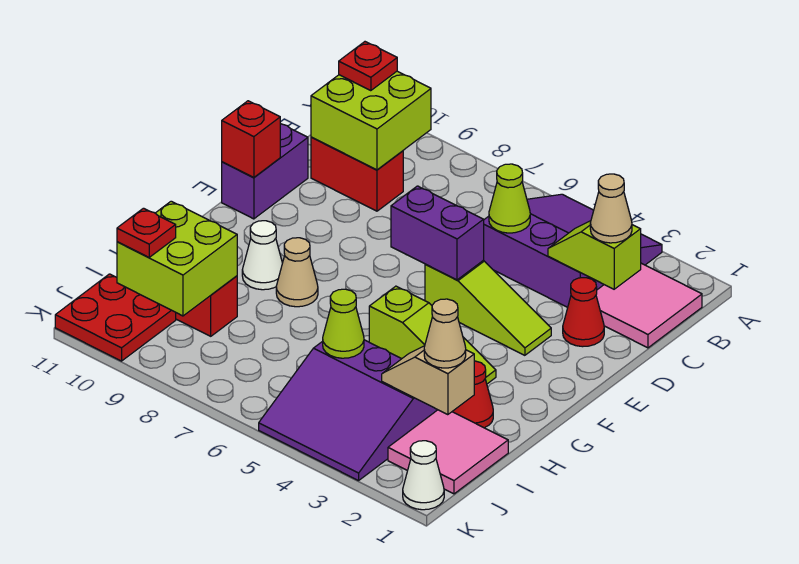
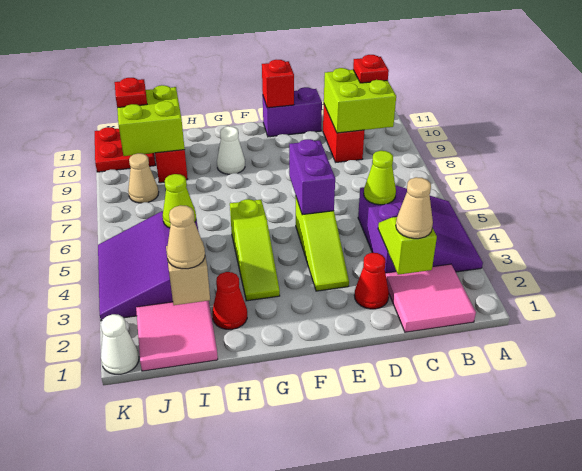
tan 1x1 cone [276,238,318,307] -> tan 1x1 cone moved to [128,153,159,203]

